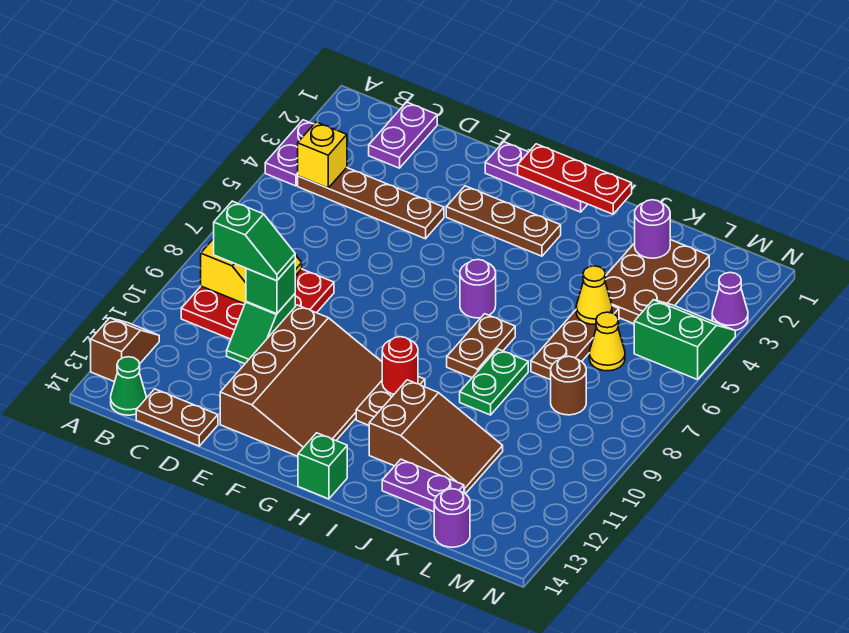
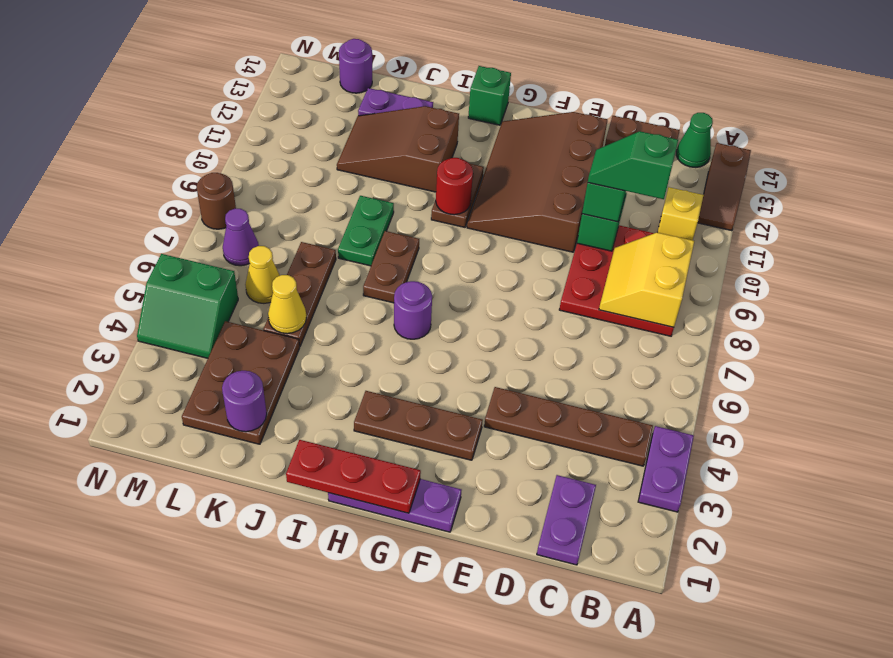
yellow 1x1 brick [298,122,347,188] -> yellow 1x1 brick moved to [658,187,704,240]
brown 1x1 round brick [551,356,586,415] -> brown 1x1 round brick moved to [197,173,236,229]
purple 1x1 cone [712,272,748,330] -> purple 1x1 cone moved to [223,209,259,266]

